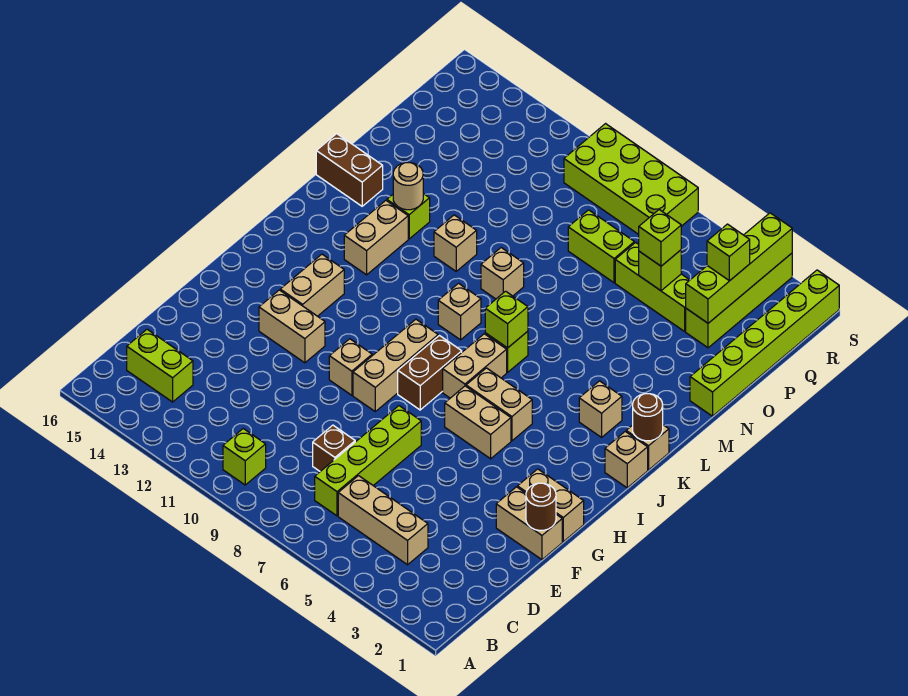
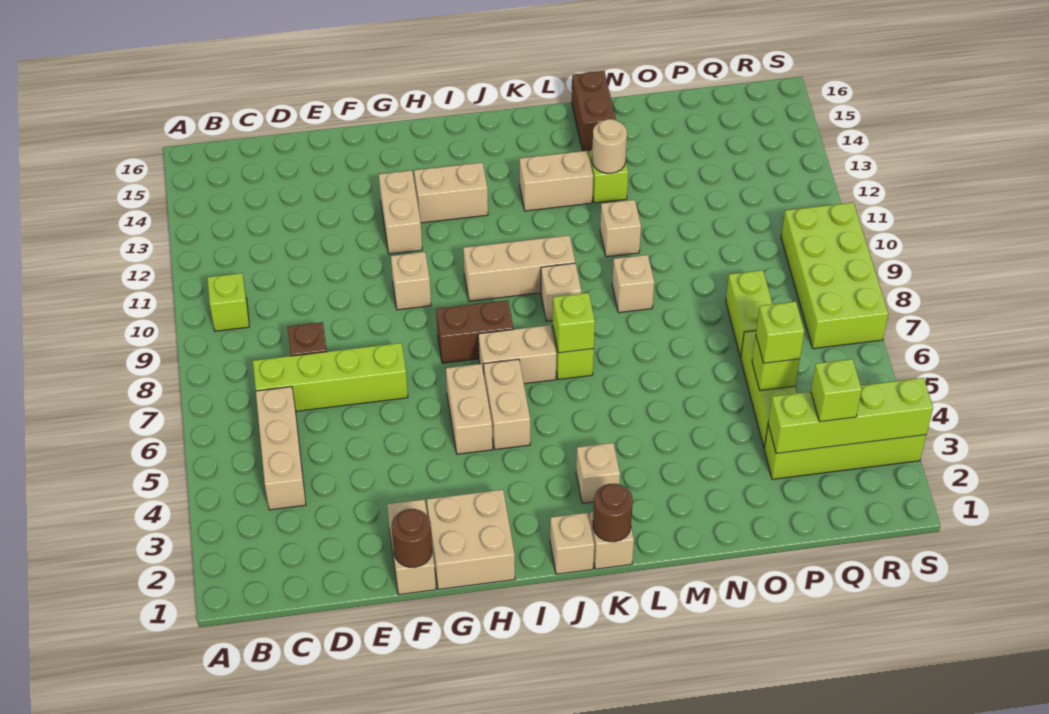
lime 1x2 brick [127,329,193,402] -> none
tan 1x2 brick [517,469,584,542] -> tan 2x2 brick [427,490,515,590]
tan 1x3 brick [353,319,438,411] -> tan 1x3 brick moved to [463,235,575,301]
lime 1x6 brick [690,270,839,416] -> none

